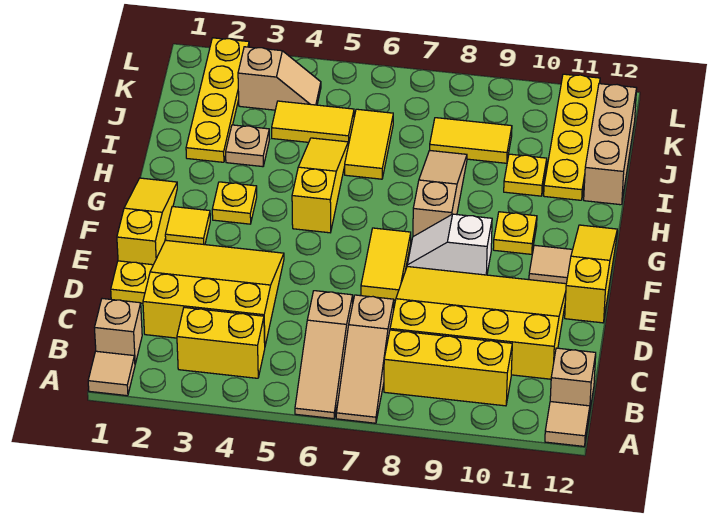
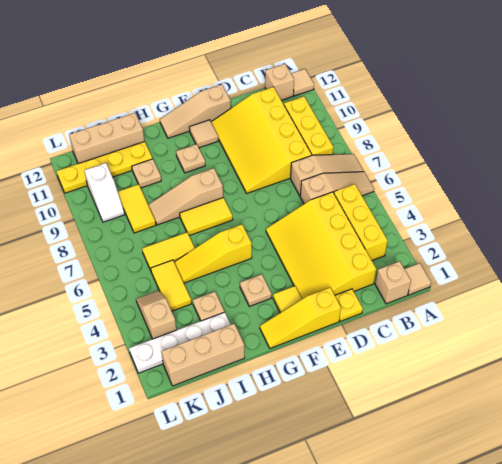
yellow 1x2 brick [177,307,265,378] -> yellow 1x3 brick [334,184,388,260]
yellow 3x3 slope [143,240,284,345] -> yellow 3x4 slope [266,192,376,299]
yellow 1x2 tile [361,228,411,300] -> yellow 1x2 tile moved to [180,198,233,236]
yellow 1x3 slope [565,225,617,323] -> tan 1x3 slope [160,85,231,138]
white 1x2 slope [407,214,492,275] -> white 1x2 slope moved to [84,163,125,222]
yellow 1x1 plate [212,182,257,224] -> tan 1x1 plate [240,274,272,306]
yellow 1x1 plate [493,212,537,254] -> tan 1x1 plate [176,144,205,173]
none -> tan 1x3 brick [161,324,245,386]
yellow 1x4 plate [186,38,249,162] -> white 1x4 plate [129,312,231,373]
yellow 1x1 plate [504,154,547,196] -> tan 1x1 plate [132,159,161,188]

